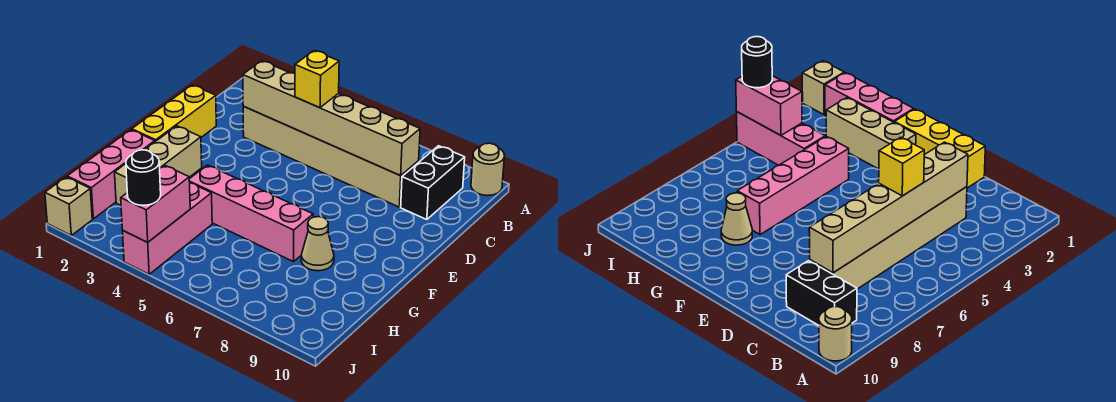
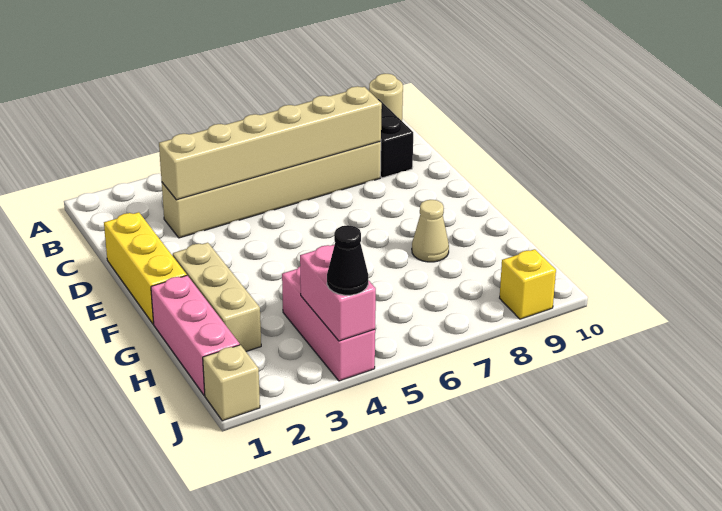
yellow 1x1 brick [295,51,339,108] -> yellow 1x1 brick moved to [500,249,556,319]
pink 1x4 brick [189,165,313,262] -> none
black 1x1 round brick [126,150,161,205] -> black 1x1 cone [327,225,368,295]

